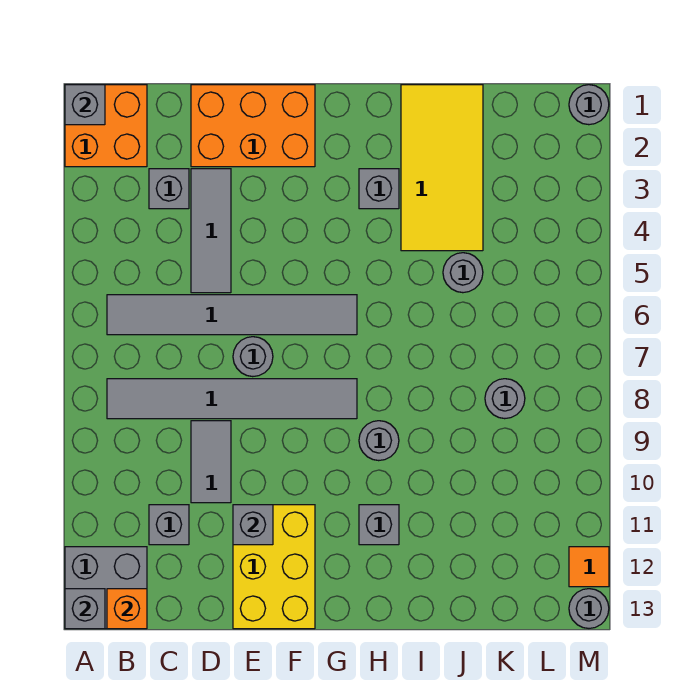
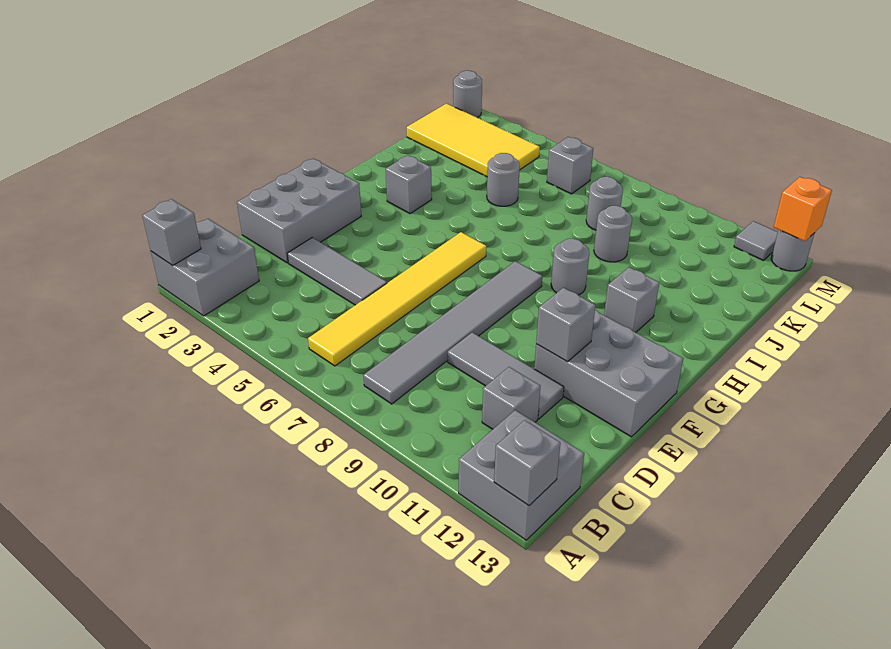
orange 2x2 brick [65,85,147,167] -> grey 2x2 brick [151,219,259,316]
grey 1x6 tile [107,295,357,335] -> yellow 1x6 tile [308,232,486,366]
orange 1x1 brick [107,589,147,629] -> orange 1x1 brick moved to [774,177,832,241]
grey 1x1 brick [149,169,189,209] -> grey 1x1 brick moved to [547,137,593,194]
orange 2x3 brick [191,85,315,167] -> grey 2x3 brick [237,159,361,263]
grey 1x2 tile [191,421,231,503] -> grey 1x3 tile [448,332,564,419]
grey 1x1 round brick [233,337,273,377] -> grey 1x1 round brick moved to [594,206,632,262]
yellow 2x3 brick [233,505,315,629] -> grey 2x3 brick [534,310,683,437]
yellow 2x4 tile [401,85,483,251] -> yellow 2x4 tile moved to [407,104,540,177]
orange 1x1 tile [569,547,609,587] -> grey 1x1 tile [734,221,778,261]

